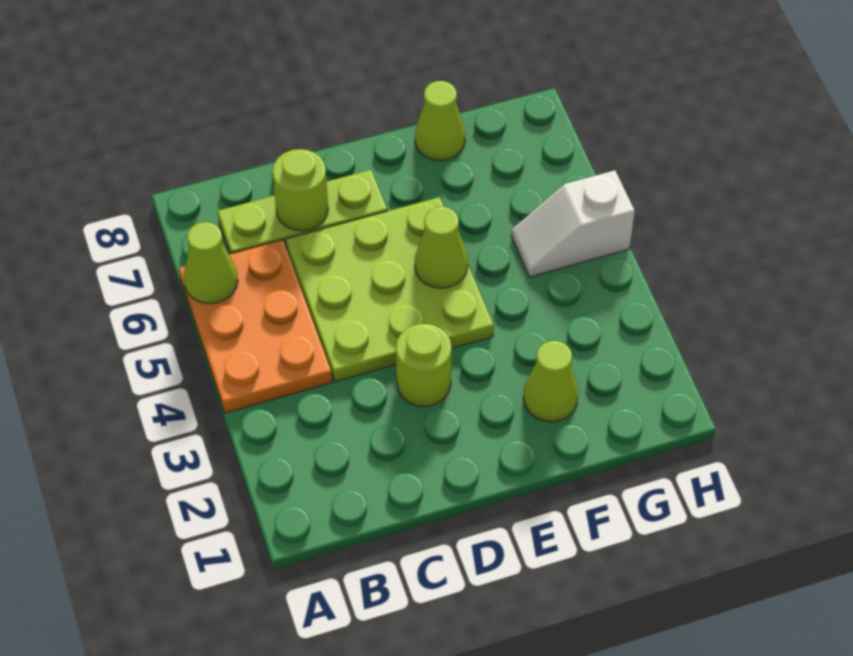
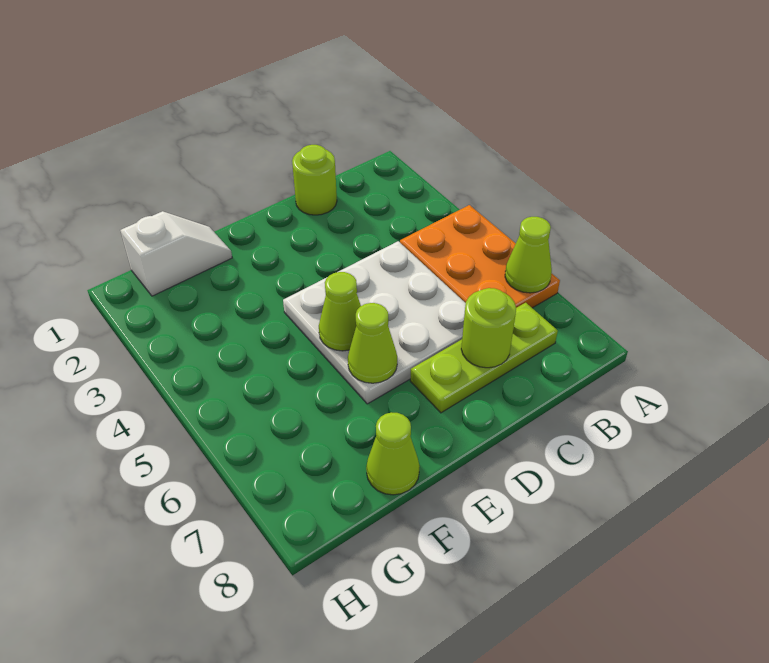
lime 3x3 plate [286,197,494,382] -> white 3x3 plate [283,241,466,404]
lime 1x1 round brick [396,324,452,406] -> lime 1x1 round brick moved to [292,145,337,215]
lime 1x1 cone [523,341,578,422] -> lime 1x1 cone moved to [348,303,397,383]
white 1x2 slope [511,170,635,277] -> white 1x2 slope moved to [121,211,232,296]

